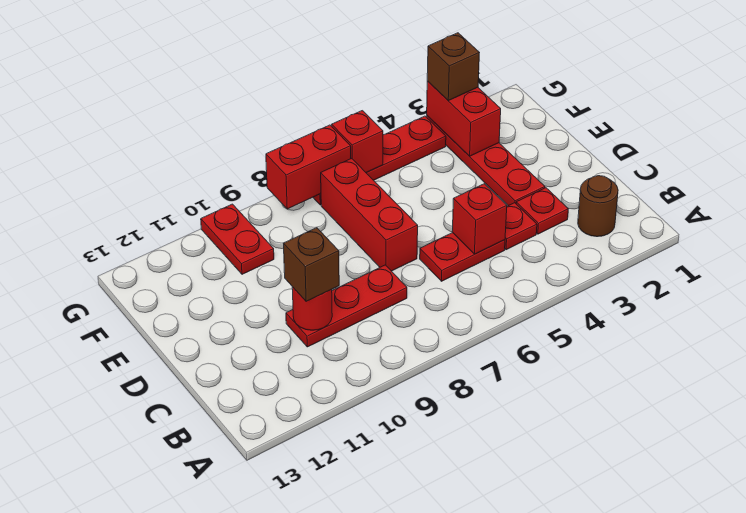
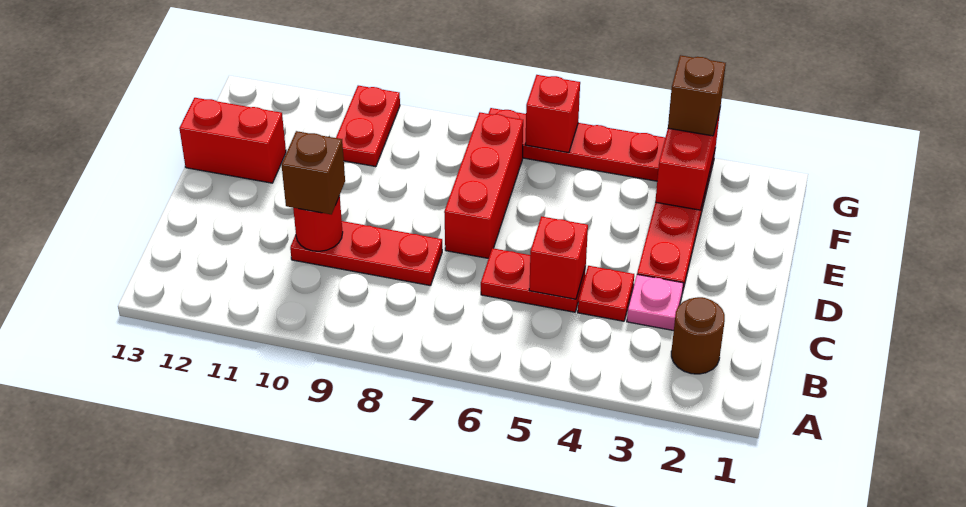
red 1x1 plate [516,188,568,234] -> pink 1x1 plate [627,274,683,331]
red 1x2 brick [266,125,351,209] -> red 1x2 brick moved to [179,98,286,183]

